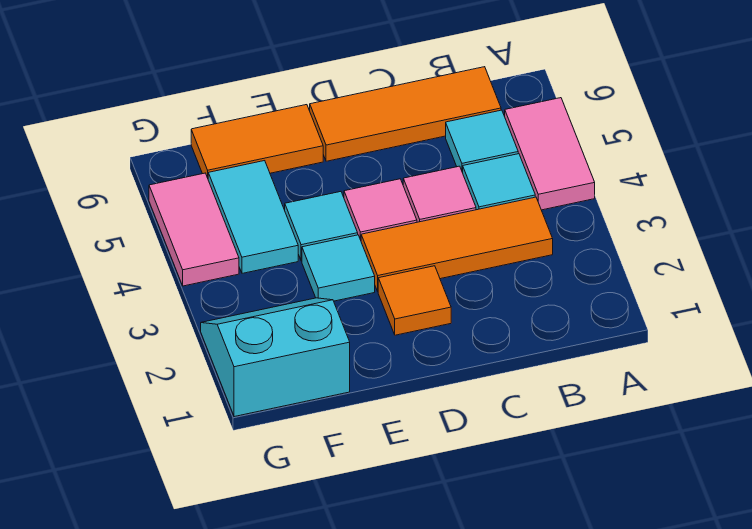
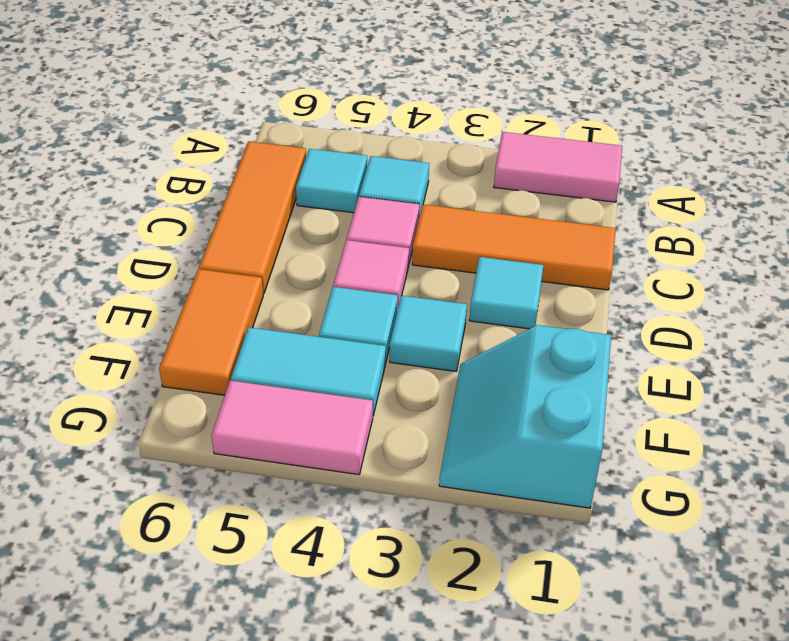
pink 1x2 tile [505,98,595,210] -> pink 1x2 tile moved to [494,132,622,202]
orange 1x3 tile [361,197,553,291] -> orange 1x3 tile turned to [412,205,616,290]
orange 1x1 tile [378,266,451,335] -> cyan 1x1 tile [469,257,544,329]

